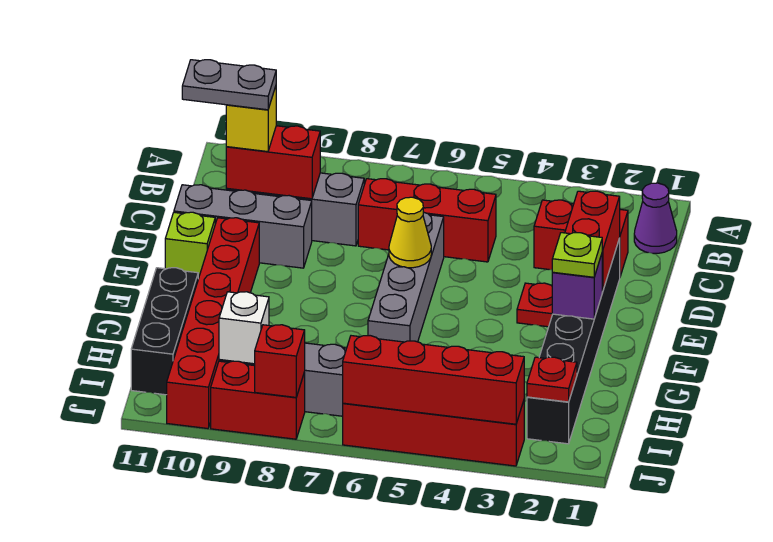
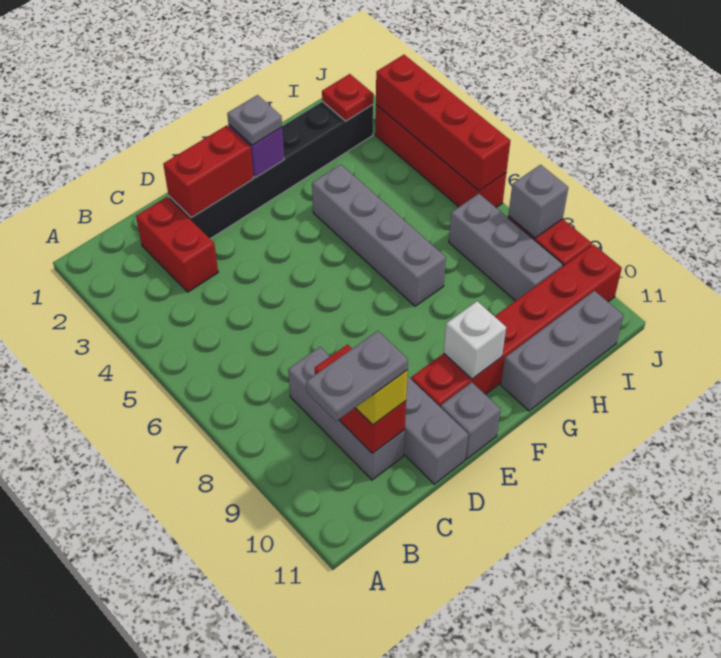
purple 1x1 cone [634,183,677,253] -> none
red 1x3 brick [358,179,496,262] -> none
grey 1x2 plate [182,60,276,110] -> grey 1x2 plate turned to [306,331,408,421]
grey 1x4 brick [368,212,444,342] -> grey 1x4 brick turned to [312,164,446,306]
red 1x1 plate [517,283,552,327] -> none
yellow 1x1 cone [389,197,431,268] -> none
lime 1x1 brick [165,212,215,279] -> grey 1x1 brick [441,382,501,459]
lime 1x1 plate [552,233,602,277] -> grey 1x1 plate [227,95,282,145]
black 1x3 brick [131,268,198,395] -> grey 1x3 brick [501,291,623,411]
white 1x1 brick [219,292,269,364] -> white 1x1 brick moved to [444,301,506,379]
red 1x1 brick [255,325,305,397] -> grey 1x1 brick [508,165,568,238]

